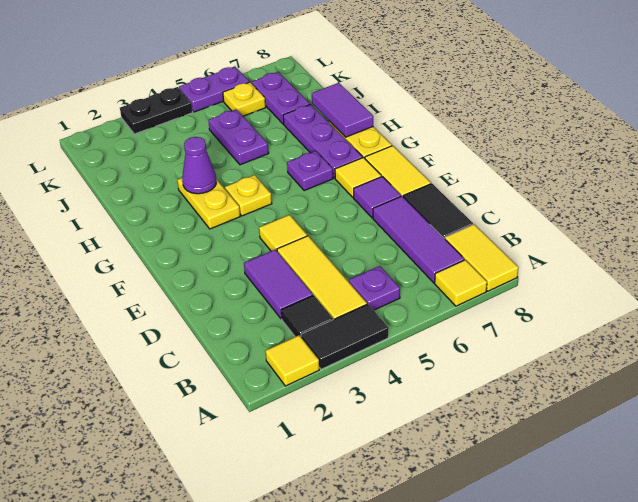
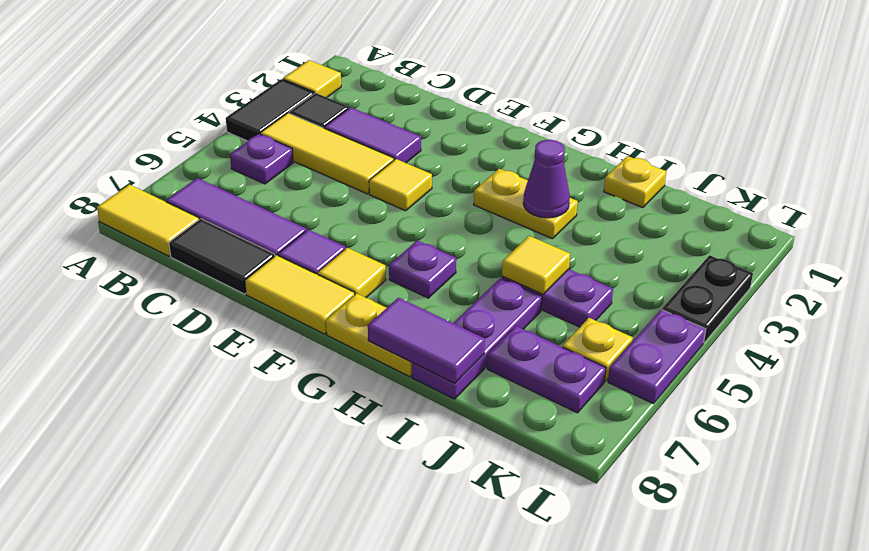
yellow 1x1 tile [435,260,487,306] -> yellow 1x1 tile moved to [502,236,570,294]
yellow 1x1 plate [225,175,272,216] -> yellow 1x1 plate moved to [604,156,666,208]
purple 1x3 plate [283,104,363,178] -> purple 1x3 plate turned to [412,278,542,399]

